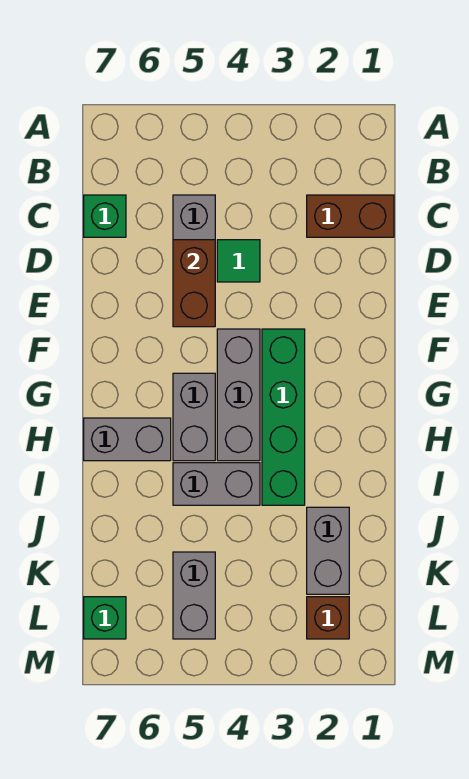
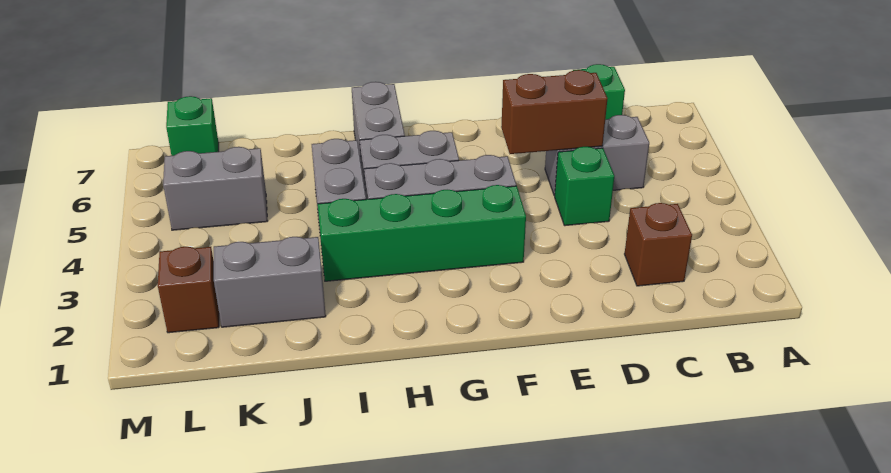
brown 1x2 brick [307,195,394,237] -> brown 1x1 brick [625,203,692,286]
green 1x1 tile [217,240,260,282] -> green 1x1 brick [555,147,614,226]

